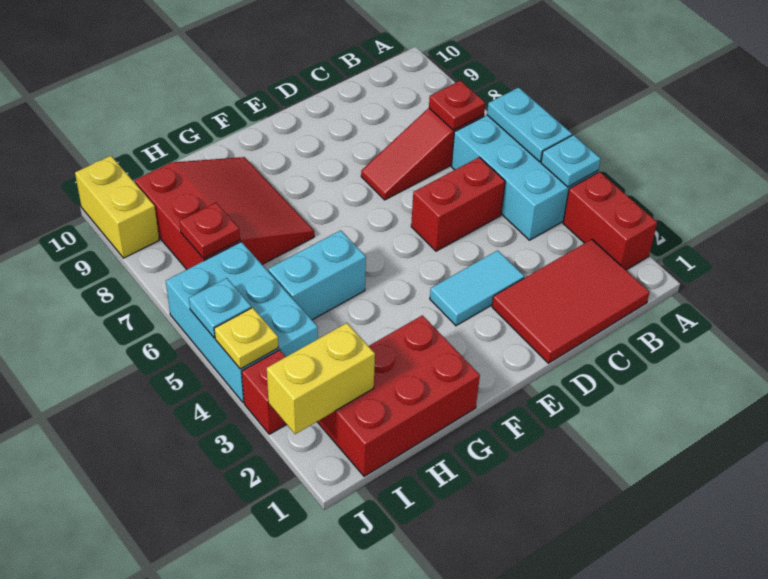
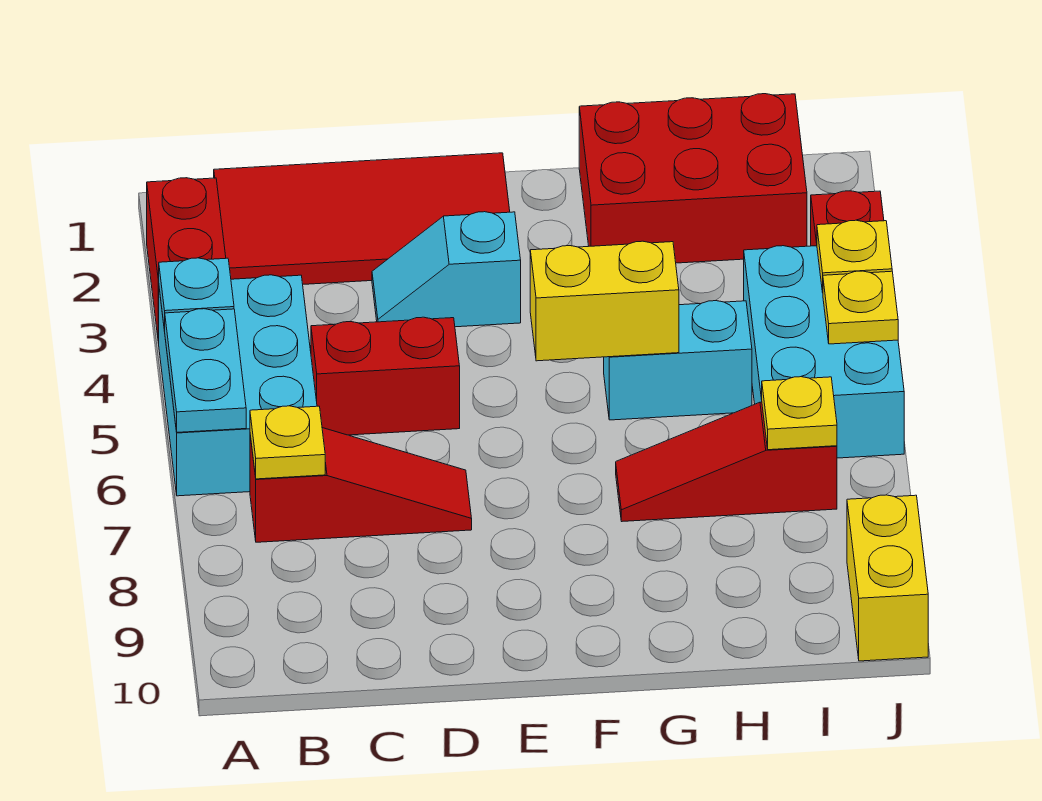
red 2x3 tile [492,239,650,363] -> red 2x4 tile [214,153,510,284]
red 1x1 plate [429,81,485,130] -> yellow 1x1 plate [250,406,325,479]
cyan 1x2 tile [430,250,524,326] -> cyan 1x2 slope [372,212,521,327]
red 3x3 slope [135,157,314,269] -> red 1x3 slope [616,402,837,521]
yellow 1x2 brick [267,323,375,434] -> yellow 1x2 brick moved to [530,241,679,361]
red 1x1 plate [179,203,240,258] -> yellow 1x1 plate [762,377,837,450]
cyan 1x1 plate [189,278,251,338] -> yellow 1x1 plate [823,271,898,344]

